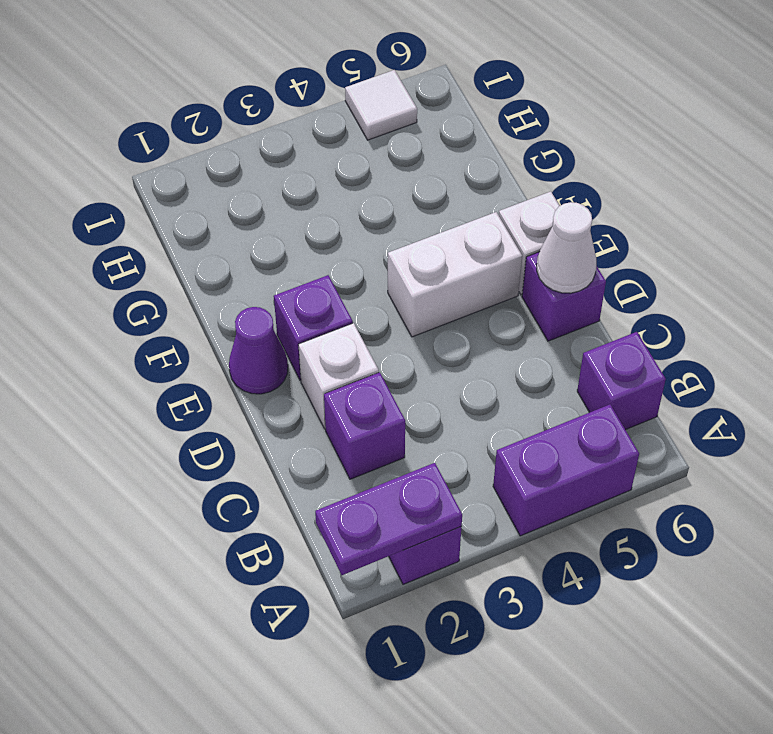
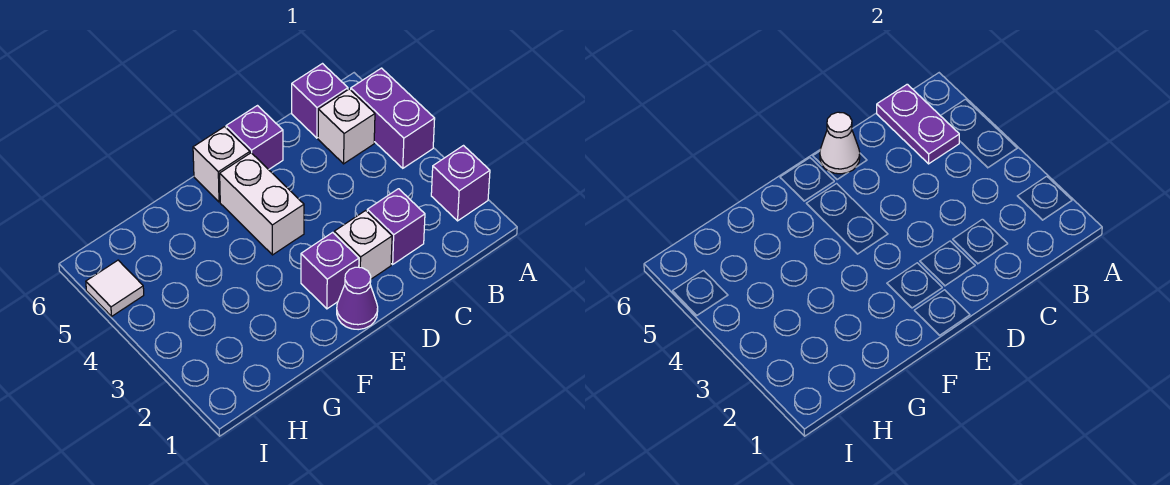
purple 1x2 plate [315,463,462,575] -> purple 1x2 plate moved to [877,84,959,164]
none -> white 1x1 brick [318,89,375,164]

